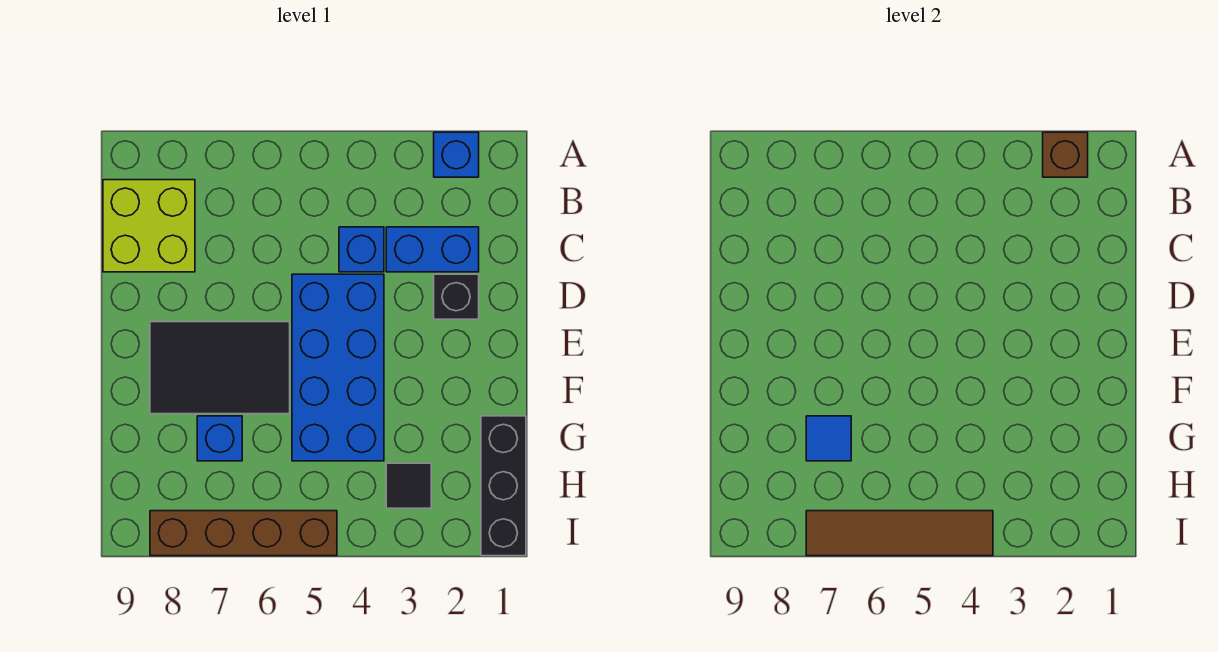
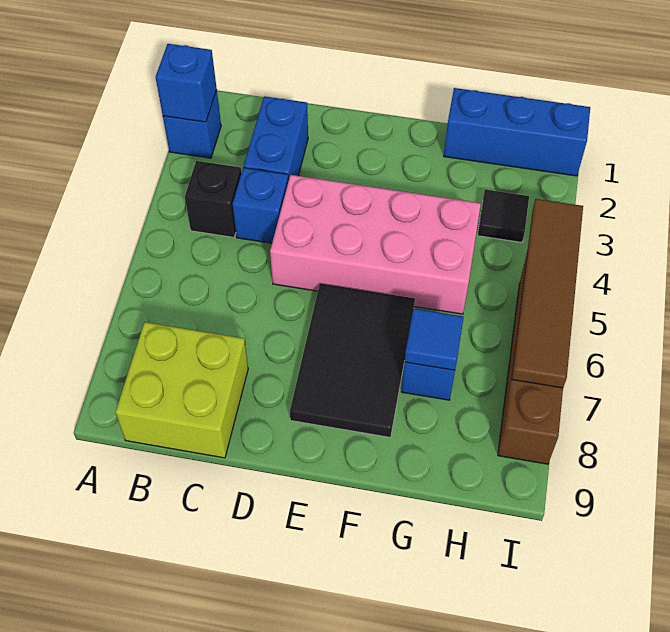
brown 1x1 brick [1043,132,1088,177] -> blue 1x1 brick [156,44,217,122]
black 1x1 brick [434,274,479,319] -> black 1x1 brick moved to [185,161,241,237]
blue 2x4 brick [292,274,384,461] -> pink 2x4 brick [270,175,481,314]
black 1x3 brick [481,416,526,556] -> blue 1x3 brick [444,88,590,176]

